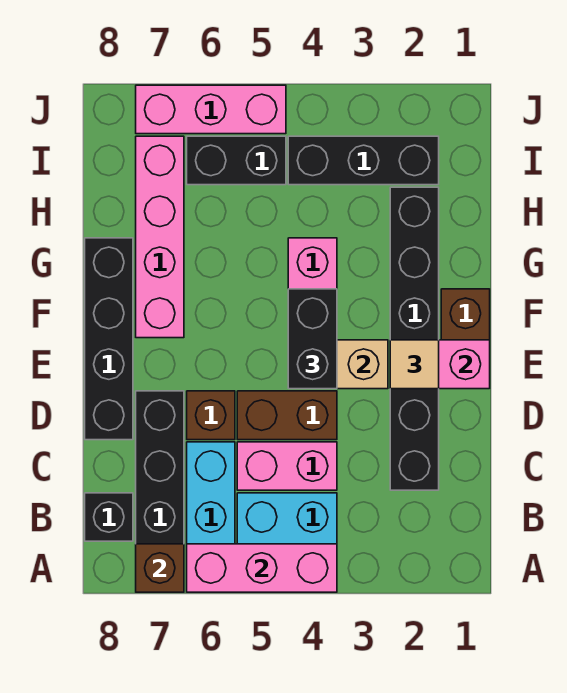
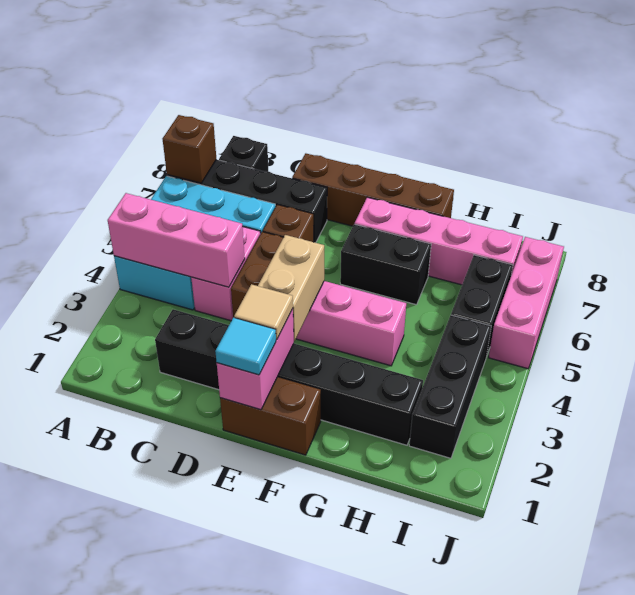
pink 1x3 brick [187,544,337,592] -> pink 1x3 brick turned to [108,193,245,287]
black 1x4 brick [85,238,133,440] -> brown 1x4 brick [292,153,454,226]
none -> cyan 1x1 tile [215,318,276,375]
black 1x2 brick [288,289,337,389] -> black 1x2 brick moved to [340,224,431,305]

